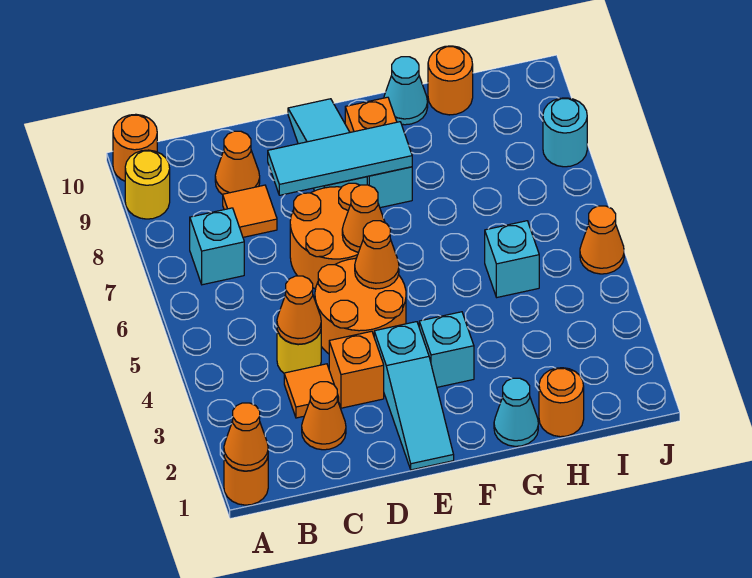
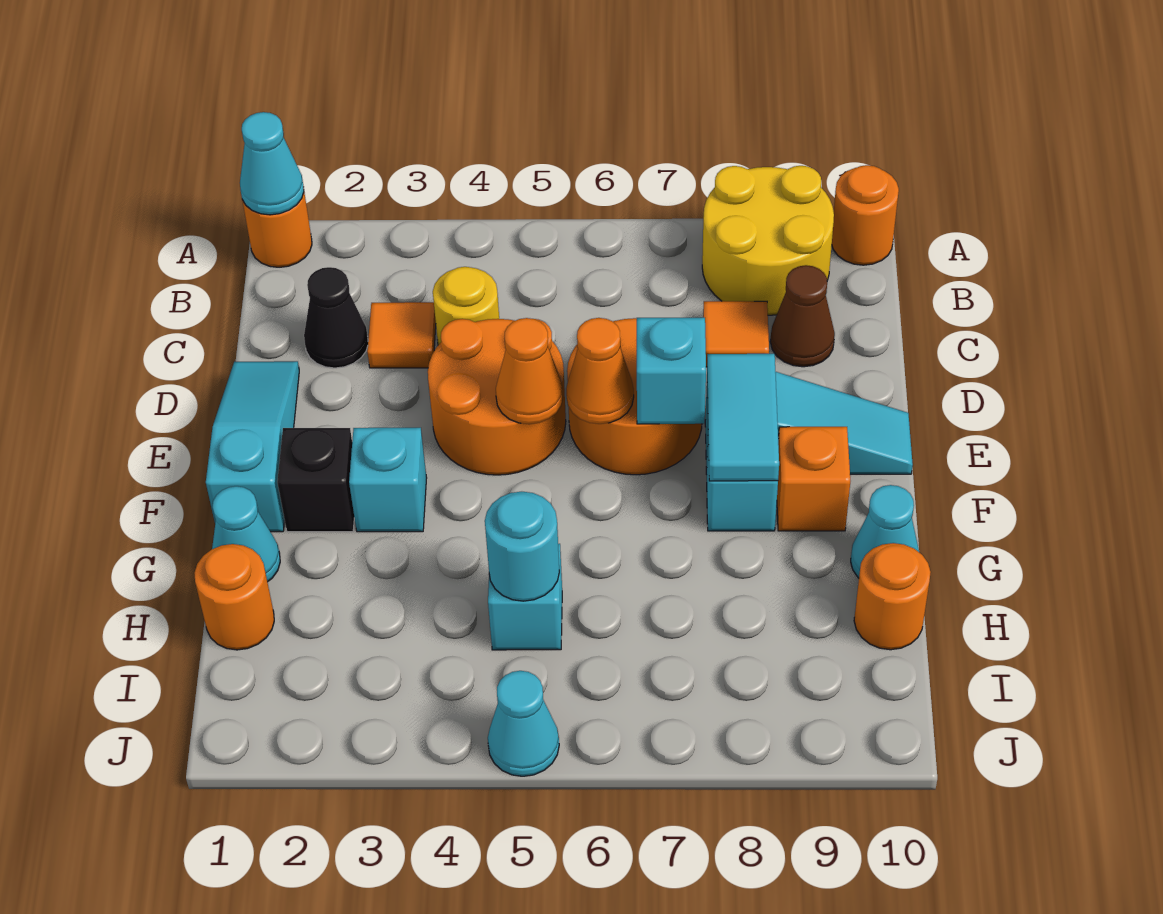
orange 1x1 cone [224,403,268,471] -> cyan 1x1 cone [240,112,304,215]
yellow 1x1 round brick [125,150,170,219] -> yellow 2x2 round brick [702,166,834,315]
cyan 1x1 brick [190,208,244,285] -> cyan 1x1 brick moved to [637,318,706,424]
orange 1x1 cone [302,382,346,450] -> black 1x1 cone [304,267,368,368]
orange 1x1 cone [277,276,321,344] -> none
orange 1x1 cone [215,131,260,195] -> brown 1x1 cone [770,265,835,367]
orange 1x1 brick [329,331,384,408] -> none
cyan 1x3 tile [268,122,412,195] -> cyan 1x2 tile [707,354,779,481]
cyan 1x3 slope [374,322,454,470] -> cyan 1x3 slope turned to [206,361,299,532]
none -> black 1x1 brick [277,428,354,532]
orange 1x1 cone [580,206,624,274] -> cyan 1x1 cone [488,671,559,776]
cyan 1x1 round brick [543,98,587,167] -> cyan 1x1 round brick moved to [485,492,559,601]

